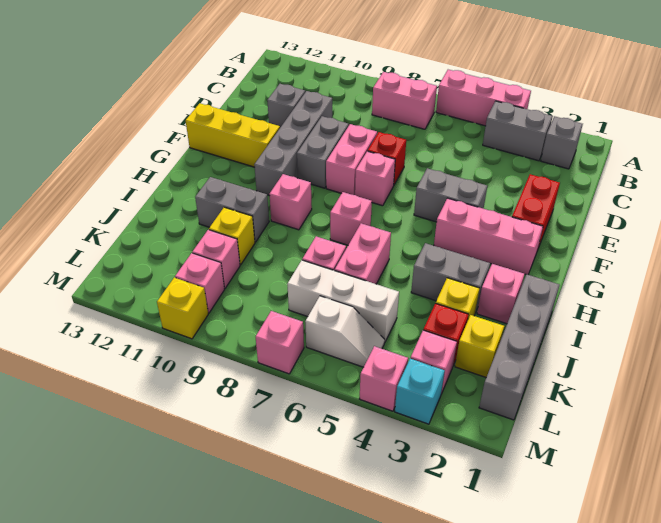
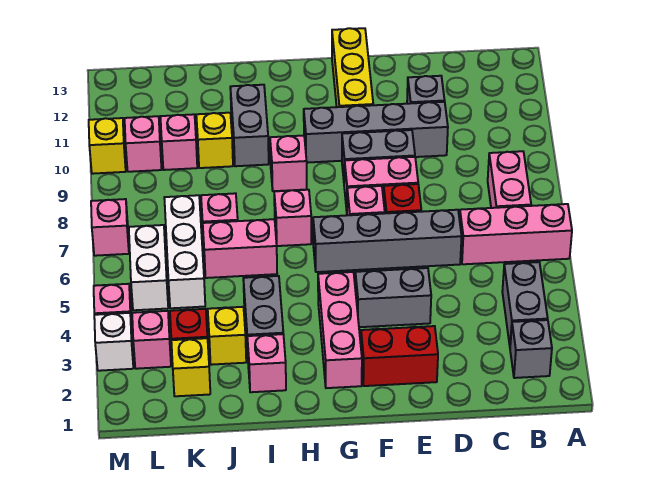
pink 1x3 brick [436,70,531,126] -> pink 1x3 brick turned to [460,204,572,264]
grey 1x2 brick [414,168,487,222] -> grey 1x2 brick turned to [355,268,431,327]
grey 1x4 brick [479,274,559,420] -> grey 1x4 brick moved to [313,210,462,272]
white 1x2 slope [305,296,385,367] -> white 1x2 brick [129,225,168,310]
cyan 1x1 brick [395,359,445,424] -> white 1x1 brick [94,313,133,371]

